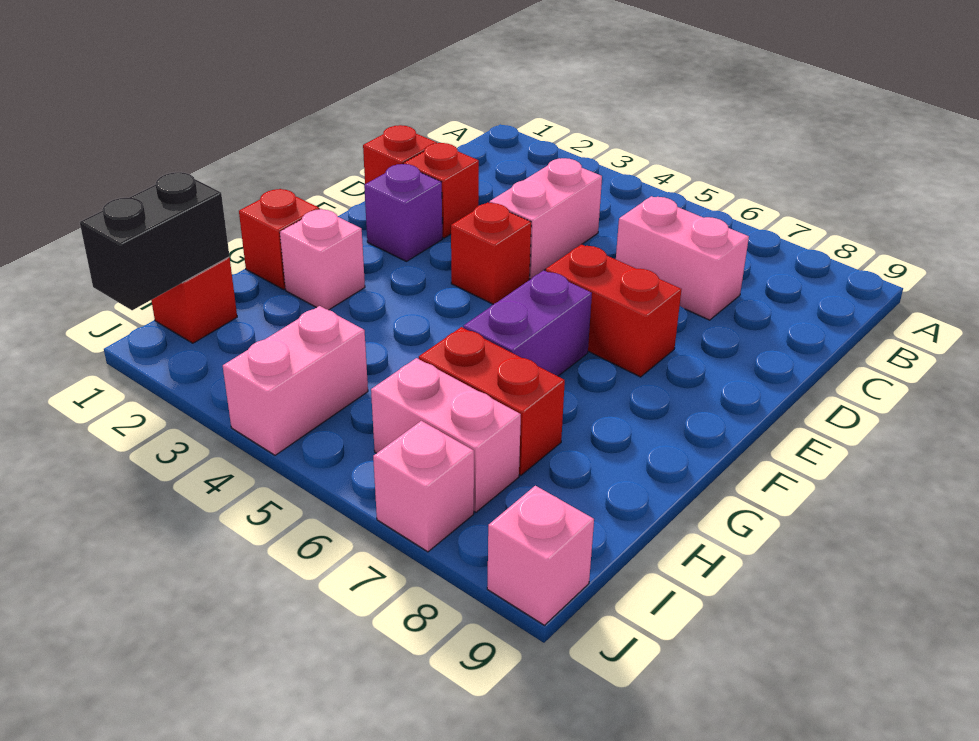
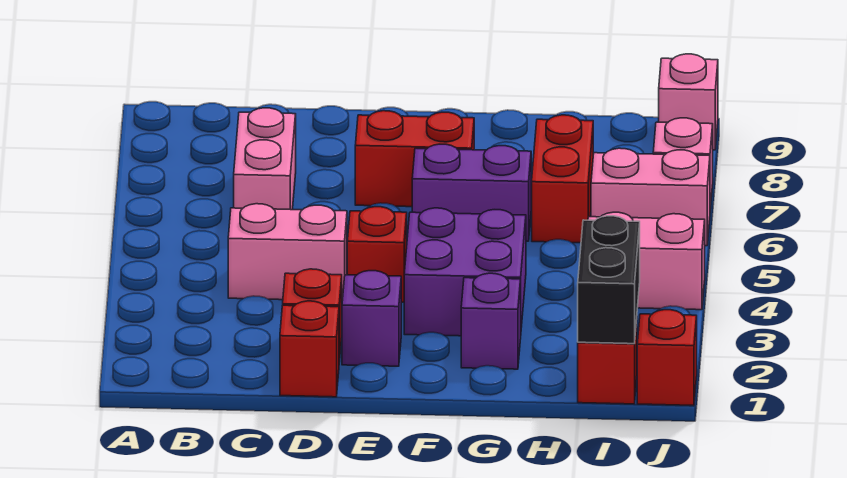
red 1x2 brick [546,244,682,377] -> red 1x2 brick turned to [355,111,474,207]
none -> purple 2x2 brick [404,208,526,336]
red 1x1 brick [239,189,319,289] -> red 1x1 brick moved to [637,310,697,405]
pink 1x1 brick [280,209,365,310] -> purple 1x1 brick [461,273,521,369]
black 1x2 brick [80,172,229,310] -> black 1x2 brick turned to [578,216,640,344]
pink 1x2 brick [371,358,521,512] -> pink 1x2 brick turned to [591,148,710,246]

